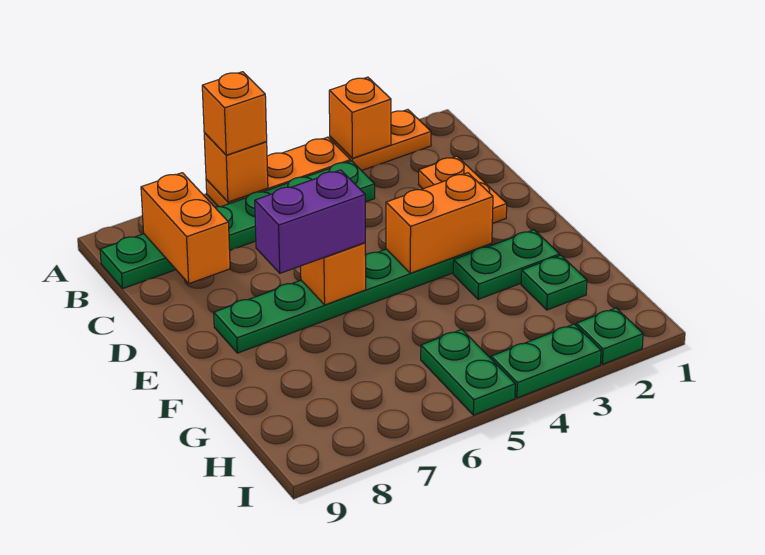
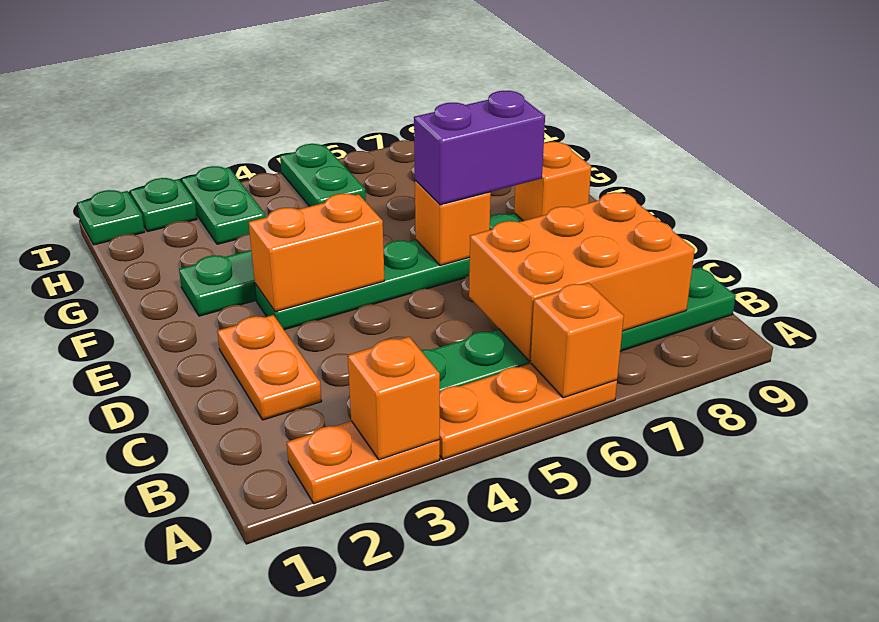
orange 1x1 brick [202,72,267,155] -> orange 1x1 brick moved to [514,142,591,221]
orange 1x2 brick [141,173,230,284] -> orange 2x3 brick [469,192,695,361]
green 1x1 plate [521,255,587,310] -> green 1x1 plate moved to [77,190,145,245]
green 1x2 plate [491,324,601,398] -> green 1x2 plate turned to [182,166,265,244]

